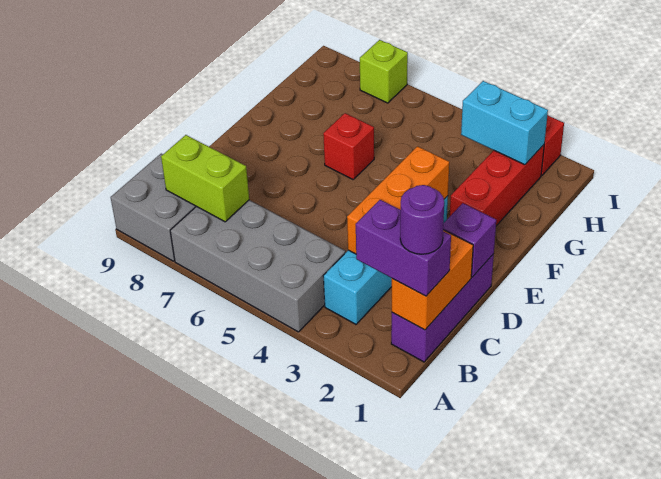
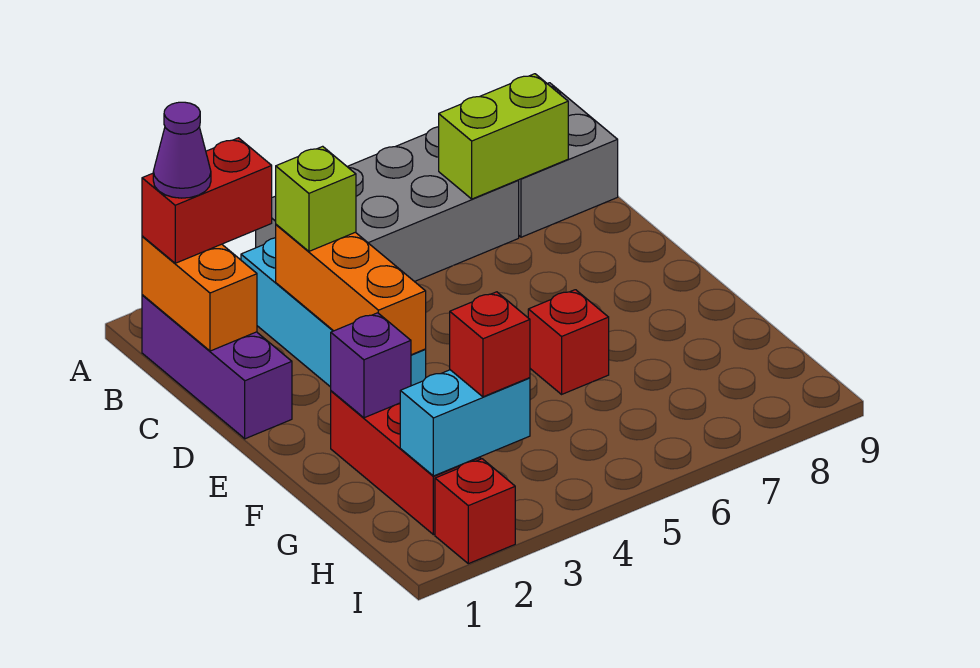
purple 1x2 brick [356,200,451,296] -> red 1x2 brick [142,138,272,263]
purple 1x1 round brick [400,185,444,254] -> purple 1x1 cone [153,102,211,198]
purple 1x1 brick [443,203,496,277] -> purple 1x1 brick moved to [331,313,411,418]
none -> red 1x1 brick [450,292,530,397]
lime 1x1 brick [360,40,408,103] -> lime 1x1 brick moved to [276,146,356,251]

